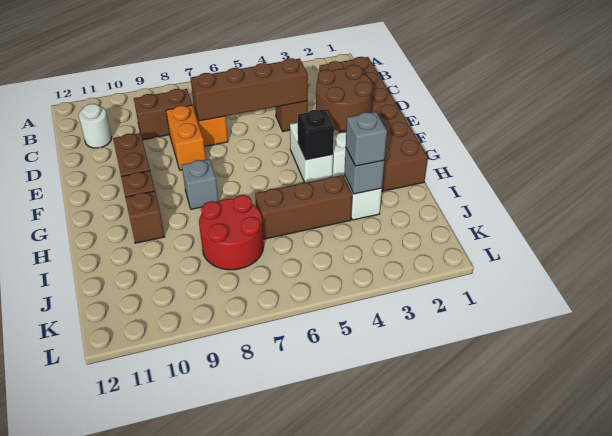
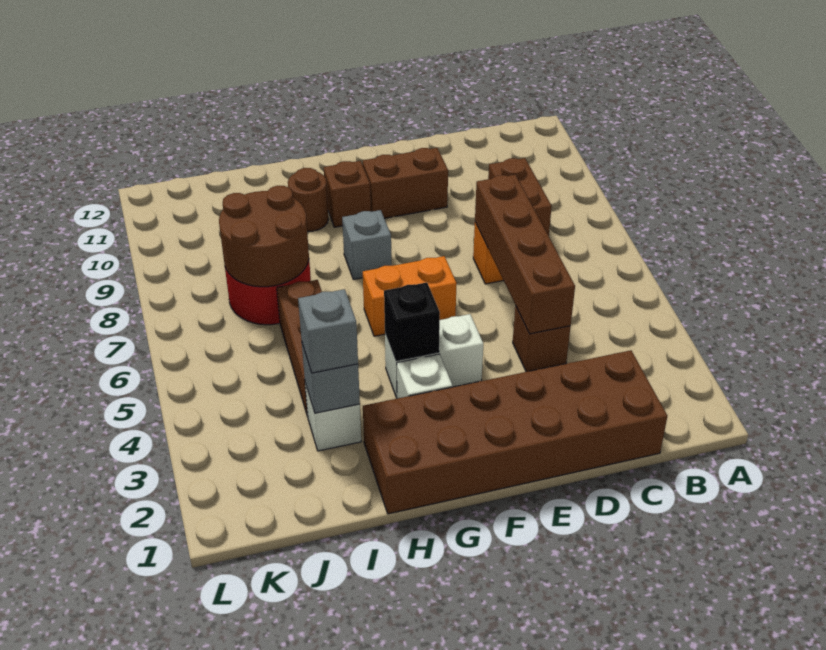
white 1x1 round brick [79,104,112,148] -> none
orange 1x2 brick [166,105,206,170] -> orange 1x2 brick moved to [363,256,457,336]
brown 2x2 round brick [316,65,373,131] -> brown 2x2 round brick moved to [219,186,309,287]
brown 1x1 brick [125,191,165,243] -> brown 1x1 round brick [288,168,328,232]

